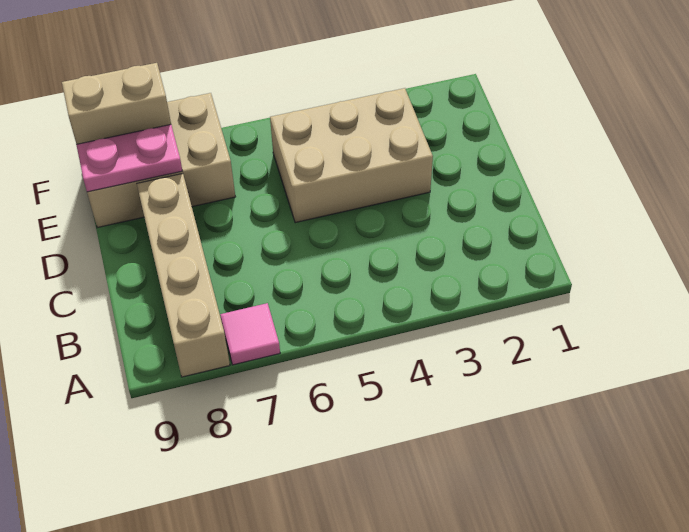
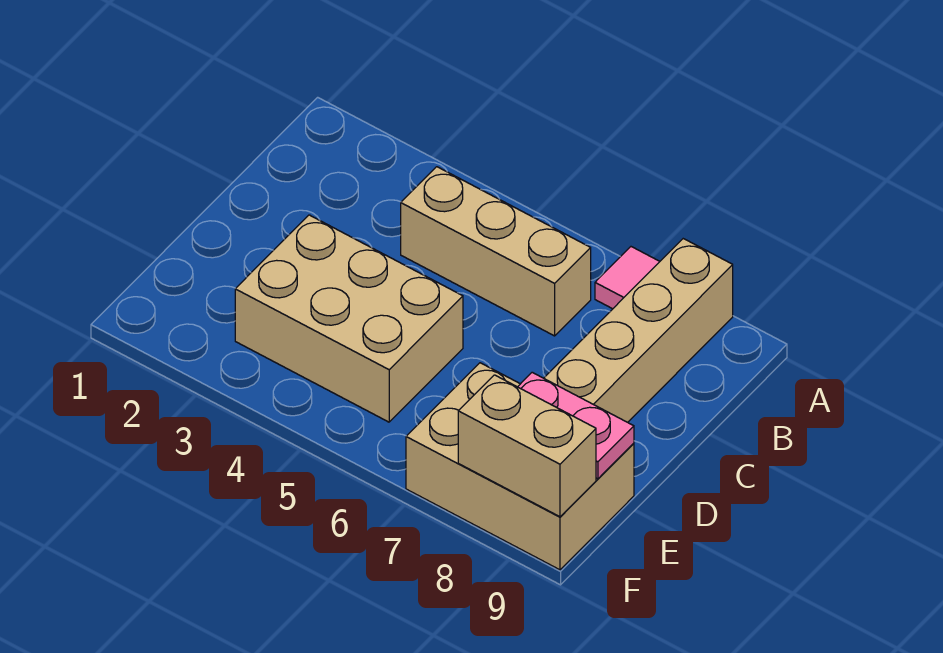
none -> tan 1x3 brick [401,167,591,336]

